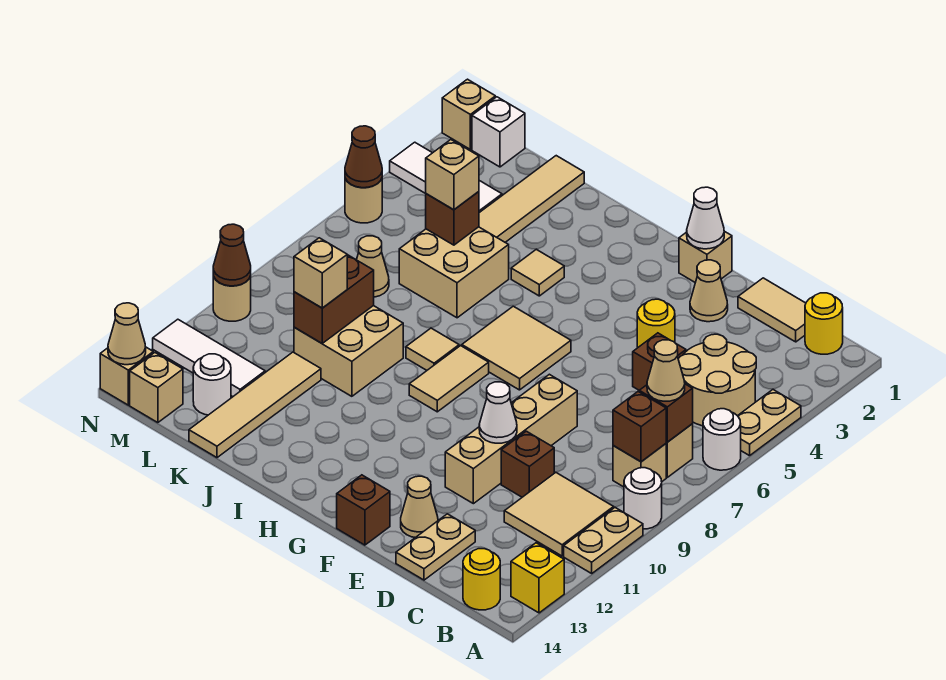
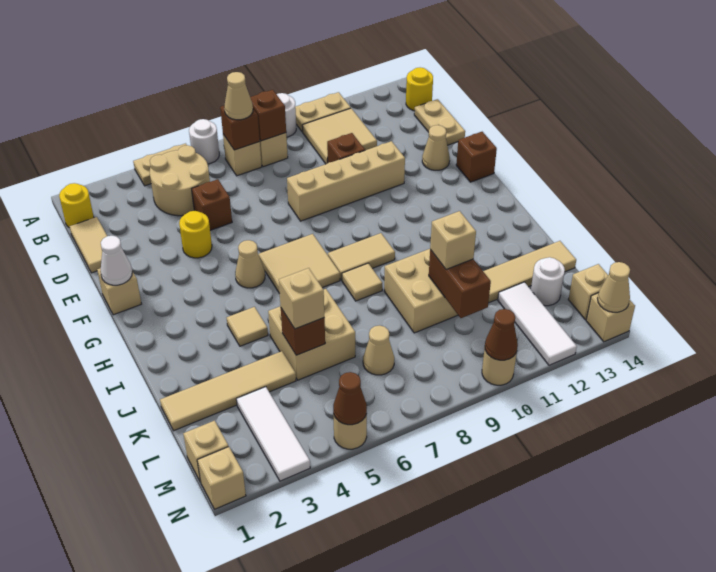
yellow 1x1 brick [511,543,564,613] -> none
tan 1x2 plate [396,514,475,580] -> tan 1x2 plate turned to [414,99,465,145]
tan 1x1 cone [690,260,728,322] -> tan 1x1 cone moved to [235,240,265,288]
white 1x1 cone [479,382,517,443] -> none
brown 1x2 brick [294,255,374,343] -> brown 1x2 brick turned to [429,250,491,318]
white 1x1 brick [472,97,525,167] -> tan 1x1 brick [183,421,228,482]

